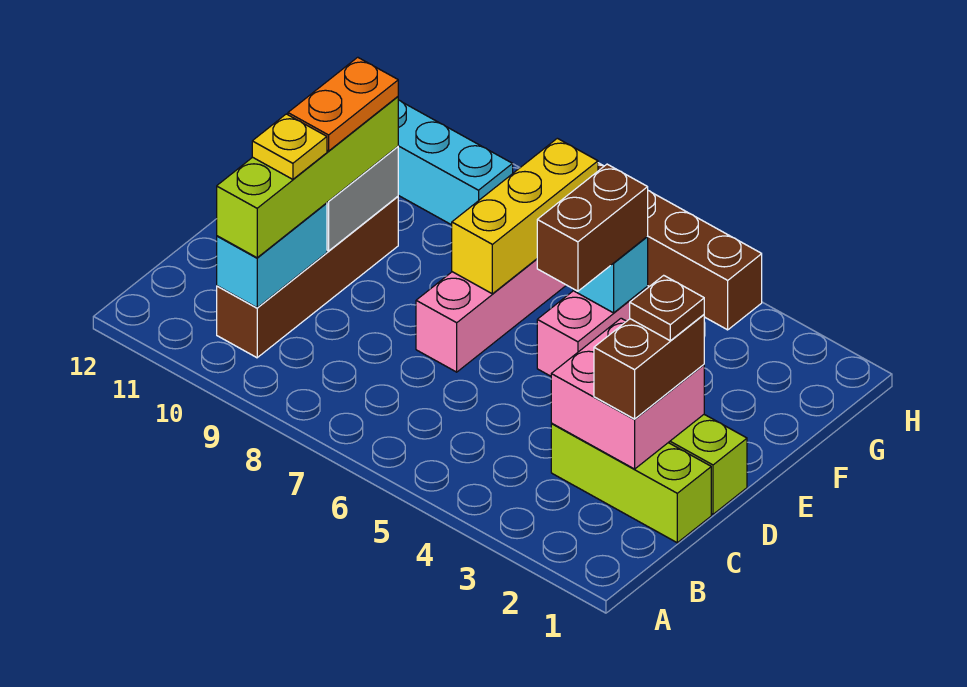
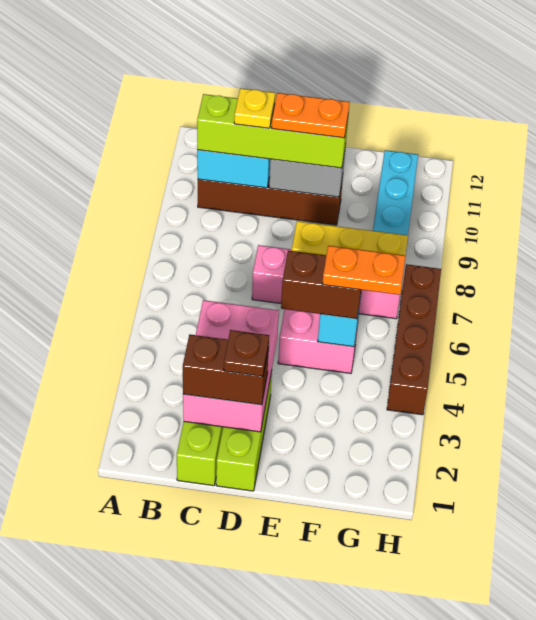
pink 2x2 brick [551,318,704,469] -> pink 2x3 brick [183,300,279,432]
none -> orange 1x2 plate [323,246,406,295]

